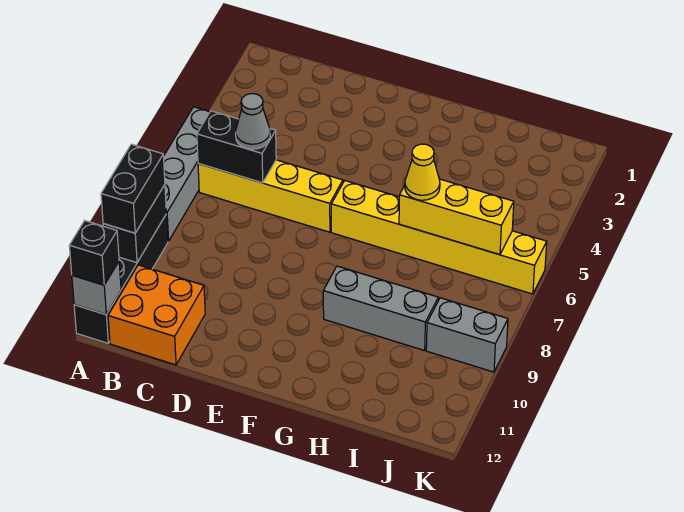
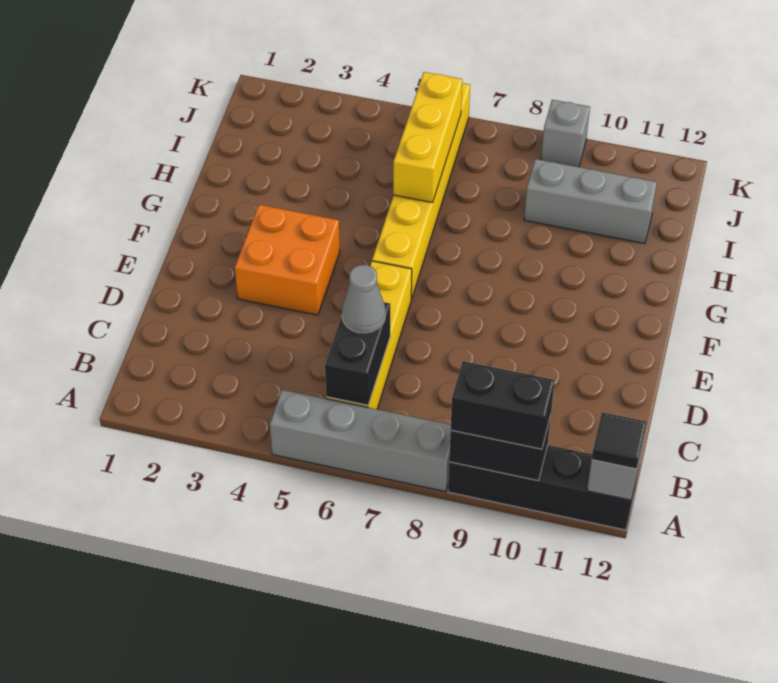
black 1x1 brick [69,221,119,285] -> black 1x1 tile [592,412,647,469]
orange 2x2 brick [108,265,205,365] -> orange 2x2 brick moved to [235,205,340,315]
grey 1x3 brick [323,266,438,351] -> grey 1x3 brick turned to [524,159,657,244]
yellow 1x1 cone [405,144,440,200] -> none
grey 1x2 brick [426,298,508,372] -> grey 1x1 brick [541,100,590,167]

